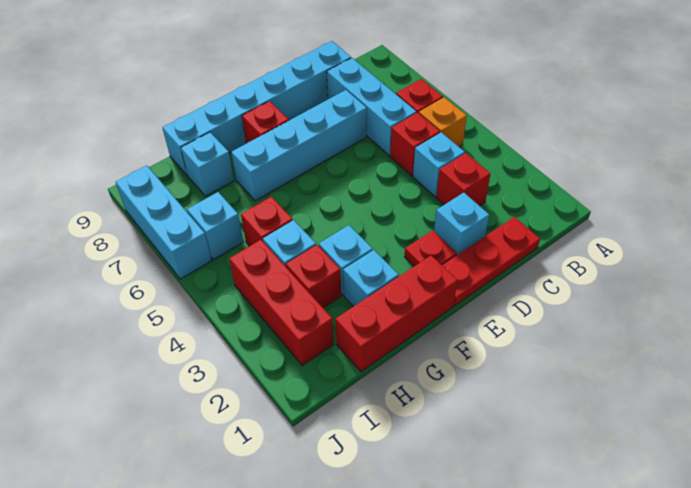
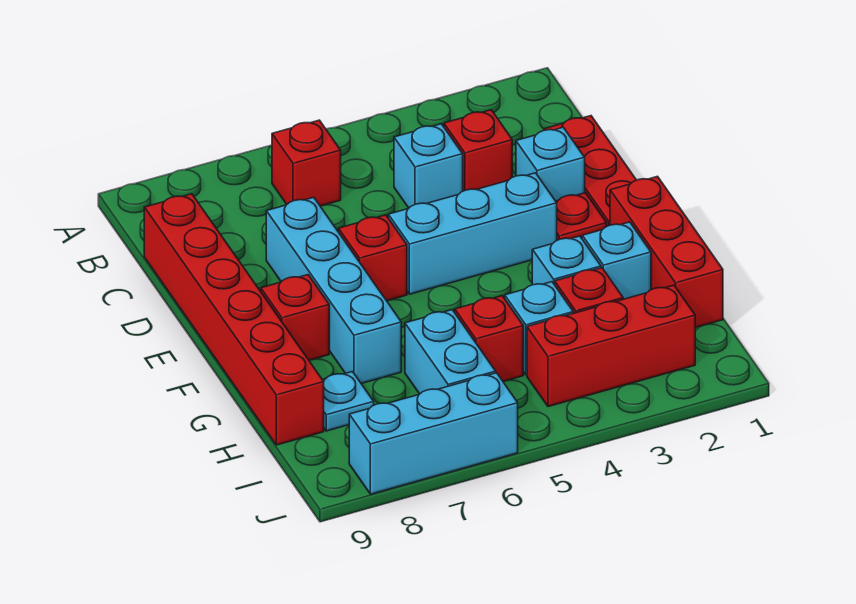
orange 1x1 brick [419,97,467,147] -> none
red 1x1 brick [390,112,440,176] -> red 1x1 brick moved to [338,215,407,301]
cyan 1x3 brick [327,58,416,156] -> cyan 1x3 brick moved to [388,173,557,294]
cyan 1x6 brick [162,41,351,175] -> red 1x6 brick [144,194,324,445]
cyan 1x1 brick [181,132,234,196] -> cyan 1x1 plate [323,372,374,431]
cyan 1x1 brick [187,192,243,260] -> cyan 1x2 brick [405,310,496,394]

